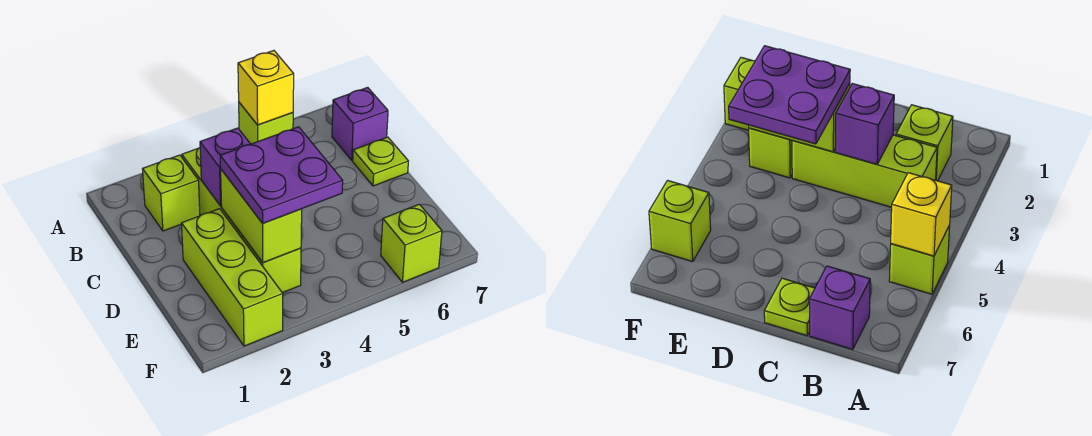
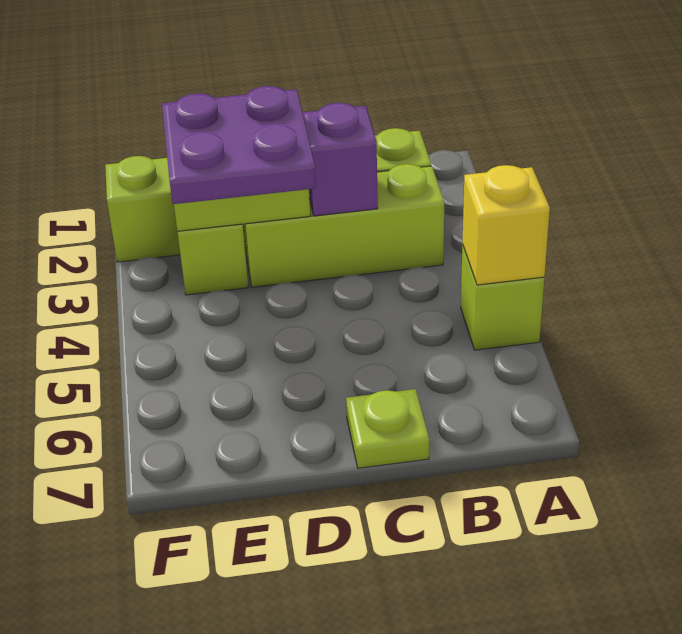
purple 1x1 brick [332,87,388,160] -> none
lime 1x1 brick [381,204,442,282] -> none

